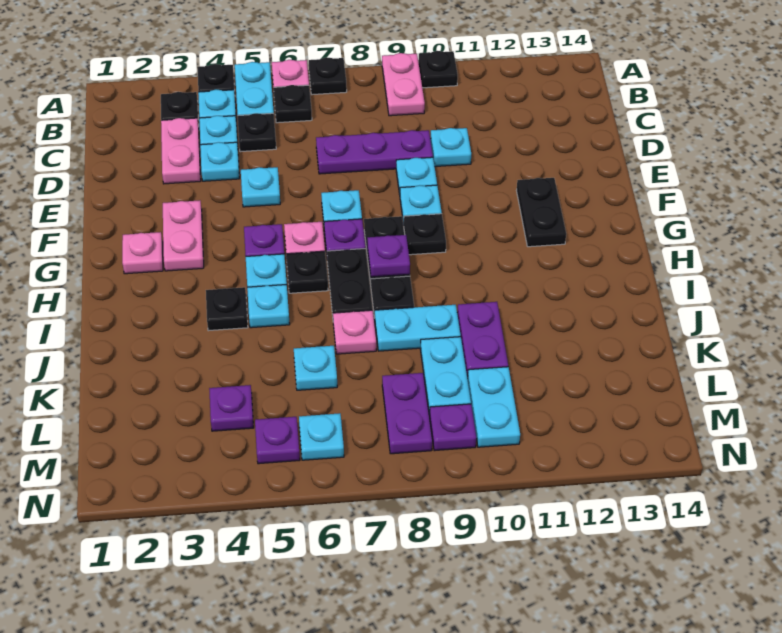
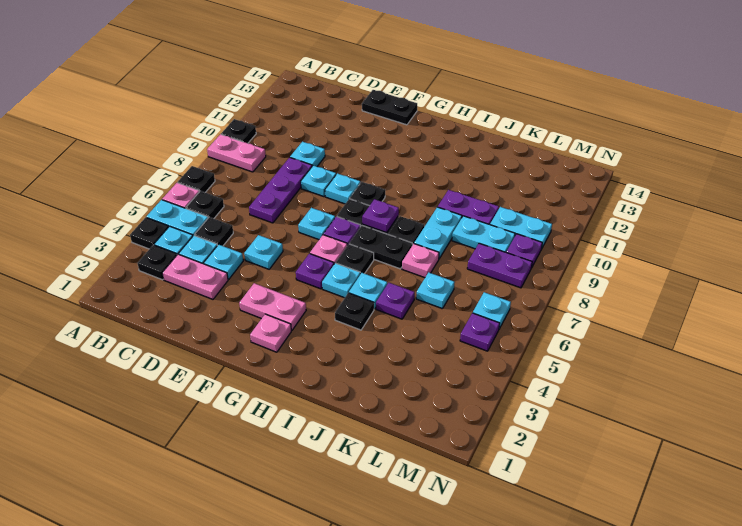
black 1x2 plate [517,178,566,247] -> black 1x2 plate moved to [362,90,417,125]
purple 1x1 plate [209,385,253,431] -> purple 1x1 plate moved to [376,283,415,319]

